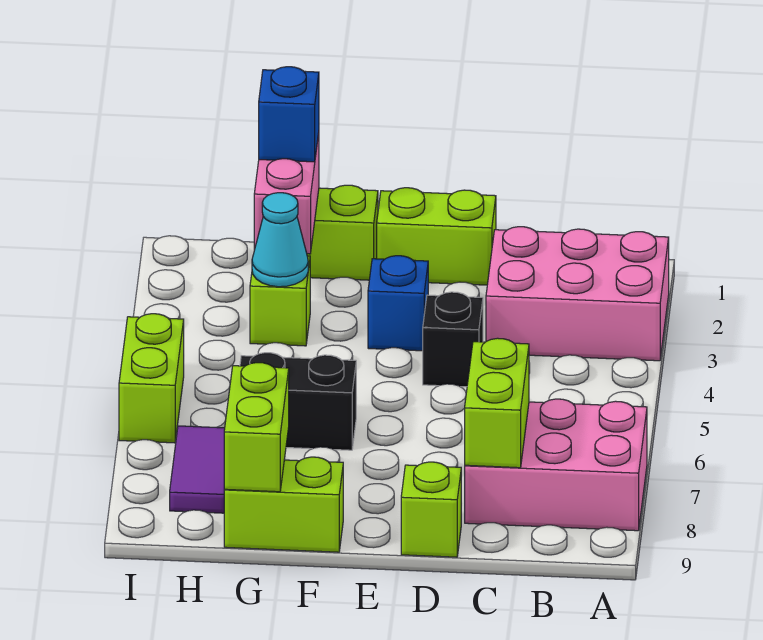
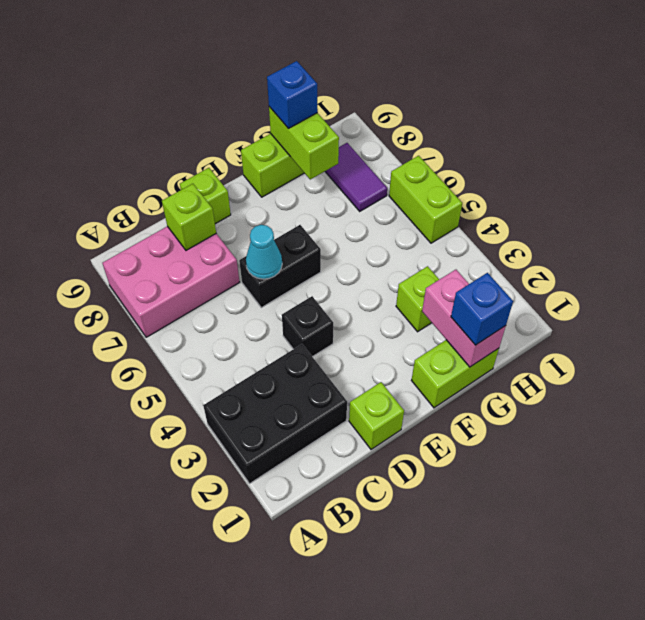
pink 2x3 brick [486,227,669,361] -> black 2x3 brick [203,344,347,484]
lime 1x2 brick [465,338,529,468] -> lime 1x1 brick [162,184,216,250]
lime 1x2 brick [377,188,496,285] -> lime 1x1 brick [349,382,404,450]
blue 1x1 brick [368,256,428,351] -> blue 1x1 brick moved to [267,61,318,128]
black 1x2 brick [240,353,356,450] -> black 1x2 brick moved to [239,225,321,308]
cyan 1x1 cone [252,193,308,287] -> cyan 1x1 cone moved to [246,225,282,279]

